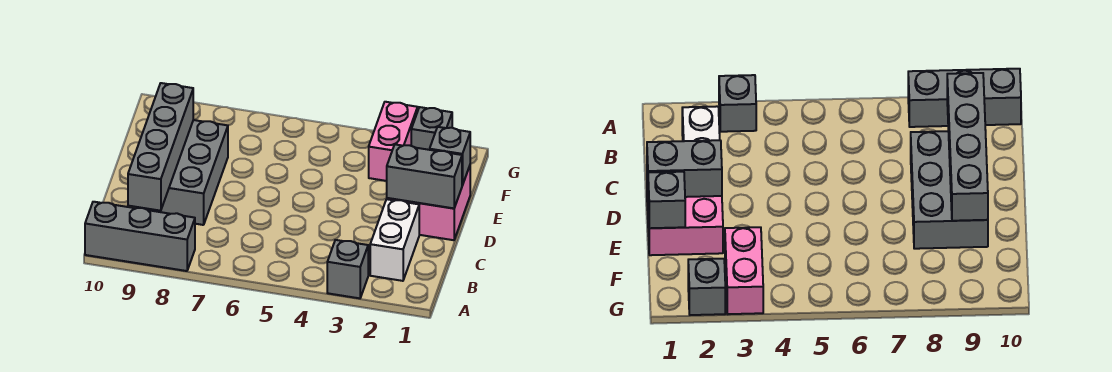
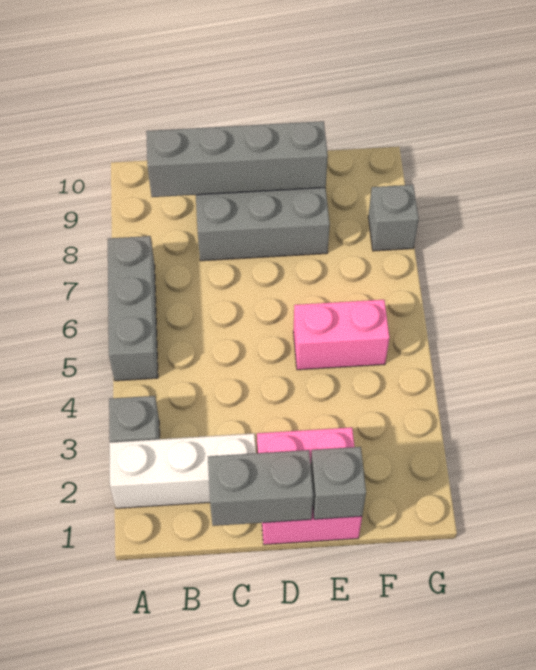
grey 1x3 brick [85,202,195,271] -> grey 1x3 brick moved to [108,236,158,381]
white 1x2 brick [370,199,419,281] -> white 1x3 brick [109,433,256,508]
grey 1x2 brick [387,144,462,208] -> grey 1x2 brick turned to [208,450,313,526]
pink 1x2 brick [369,102,418,181] -> pink 1x2 brick moved to [293,300,389,370]
grey 1x1 brick [411,107,452,150] -> grey 1x1 brick moved to [368,185,419,251]

